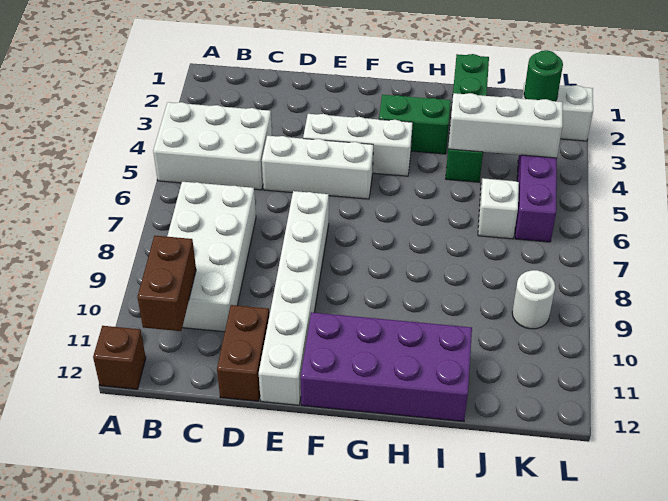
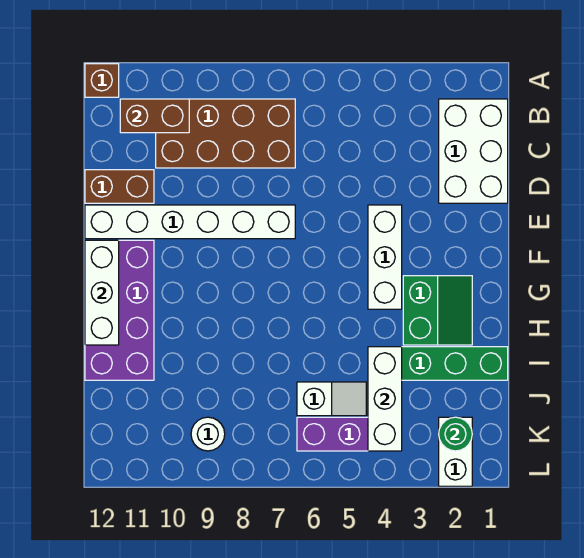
white 2x3 brick [153,102,272,190] -> white 2x3 brick moved to [439,99,508,203]
white 2x4 brick [167,182,256,332] -> brown 2x4 brick [156,99,295,168]
white 1x3 brick [262,136,373,199] -> white 1x3 brick moved to [85,240,119,345]

